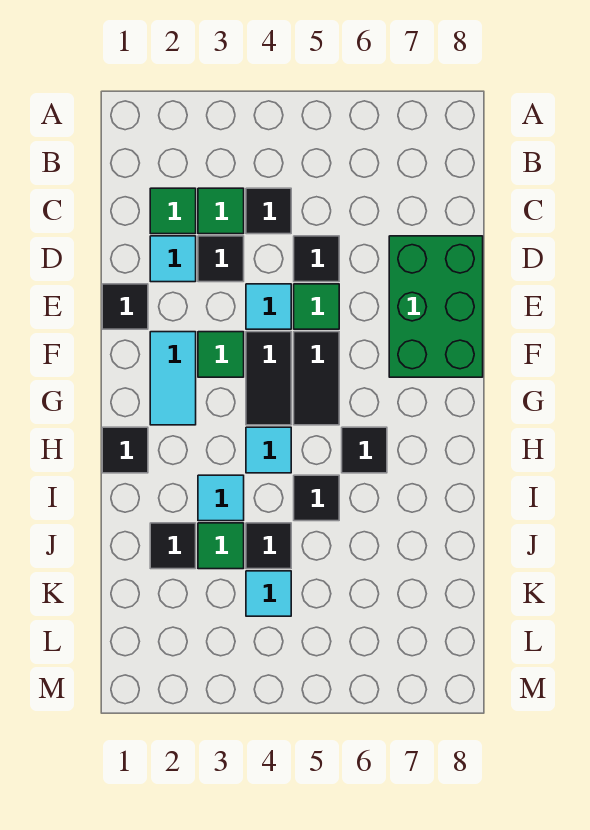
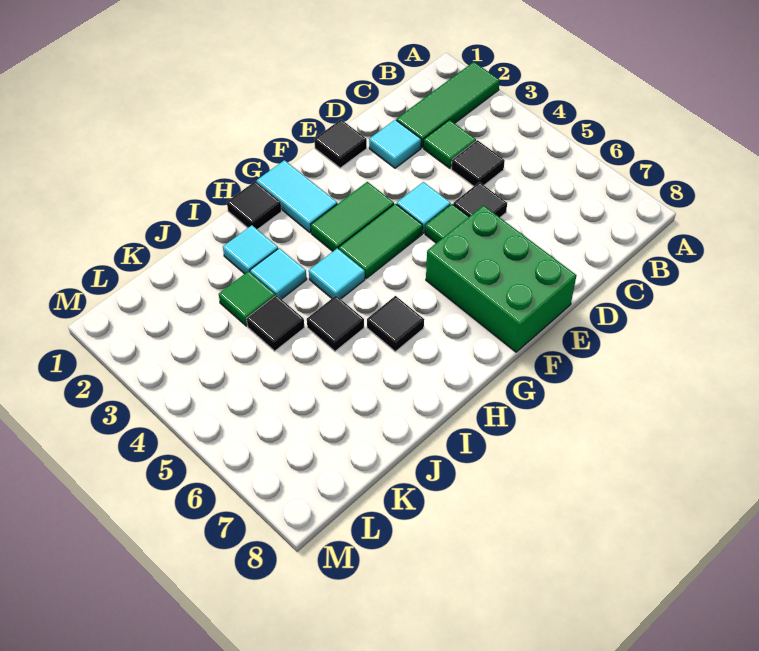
green 1x1 tile [150,188,196,234] -> green 1x3 tile [396,62,500,148]
black 1x1 tile [198,236,244,282] -> none
green 2x3 brick [389,236,483,377] -> green 2x3 brick turned to [426,206,576,352]
cyan 1x2 tile [150,332,196,425] -> cyan 1x2 tile turned to [257,160,337,233]
green 1x1 tile [198,332,244,377] -> green 1x2 tile [311,182,394,251]
black 1x2 tile [246,332,291,425] -> green 1x2 tile [339,204,423,279]
black 1x2 tile [294,332,339,425] -> none
black 1x1 tile [150,523,196,569] -> none
cyan 1x1 tile [246,571,291,616] -> cyan 1x1 tile moved to [223,225,278,274]

